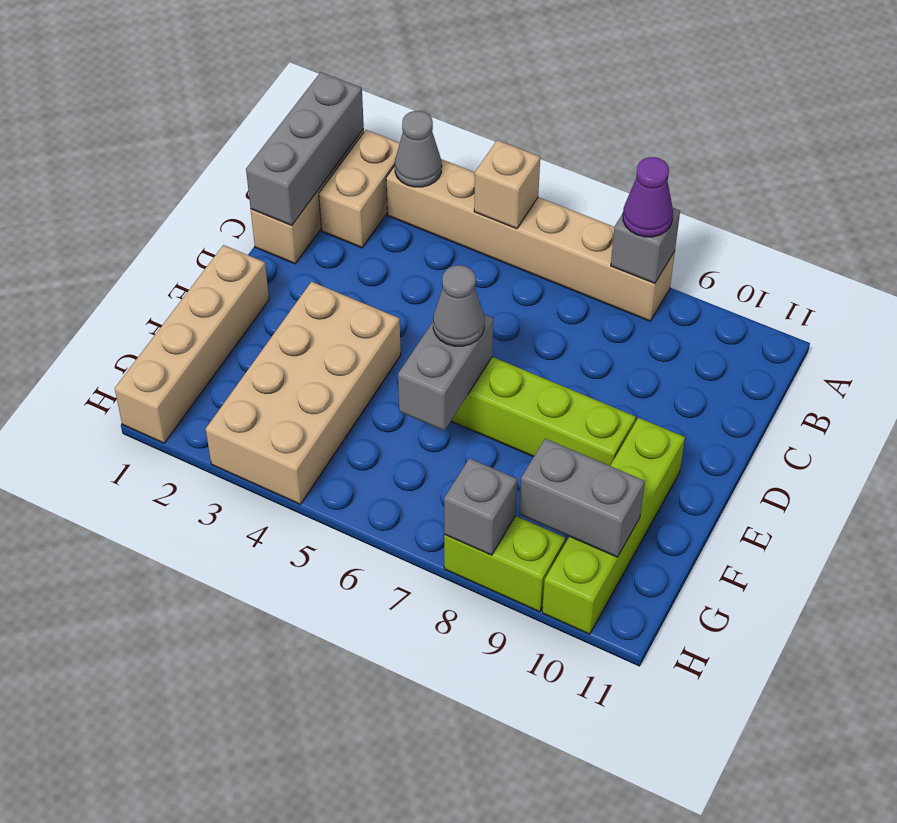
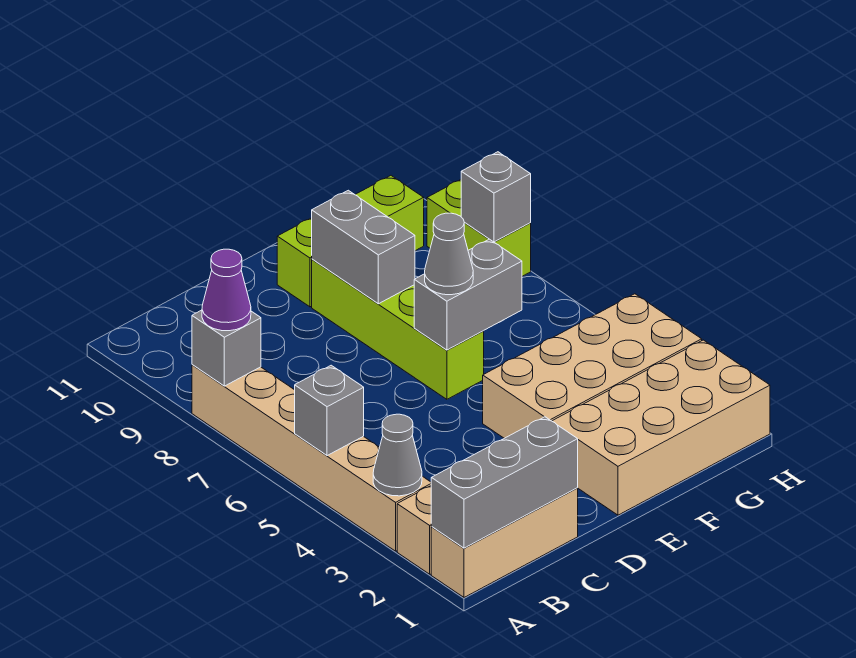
tan 1x1 brick [474,140,540,229] -> grey 1x1 brick [295,365,364,456]
tan 1x4 brick [115,245,269,443] -> tan 2x4 brick [552,340,770,515]
lime 1x4 brick [542,418,685,634] -> lime 1x3 brick [277,176,424,307]
grey 1x2 brick [519,439,645,557] -> grey 1x2 brick moved to [312,190,415,304]

